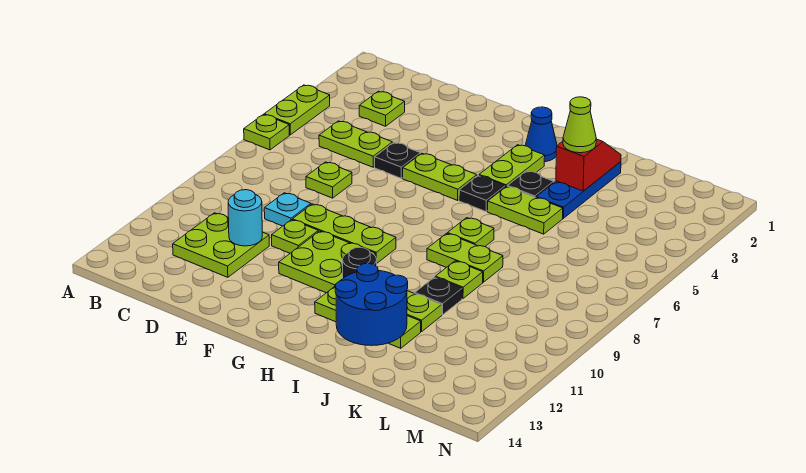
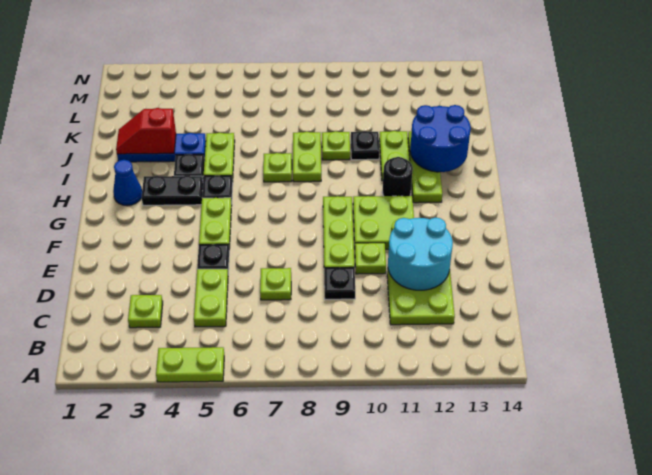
lime 1x1 plate [244,114,289,150] -> none
cyan 1x1 plate [264,193,311,226] -> black 1x1 plate [324,267,355,299]
cyan 1x1 round brick [228,190,262,246] -> cyan 2x2 round brick [388,218,453,290]
lime 1x2 plate [479,145,545,187] -> black 1x2 plate [142,176,203,205]
lime 1x1 cone [563,97,596,153] -> none

